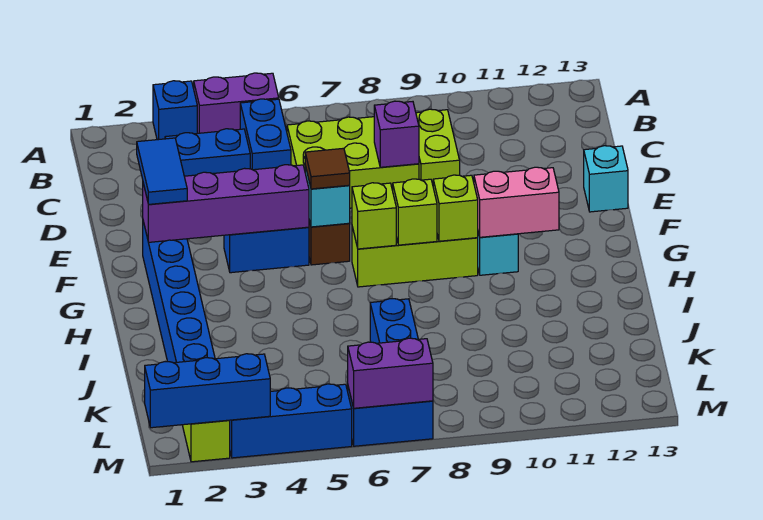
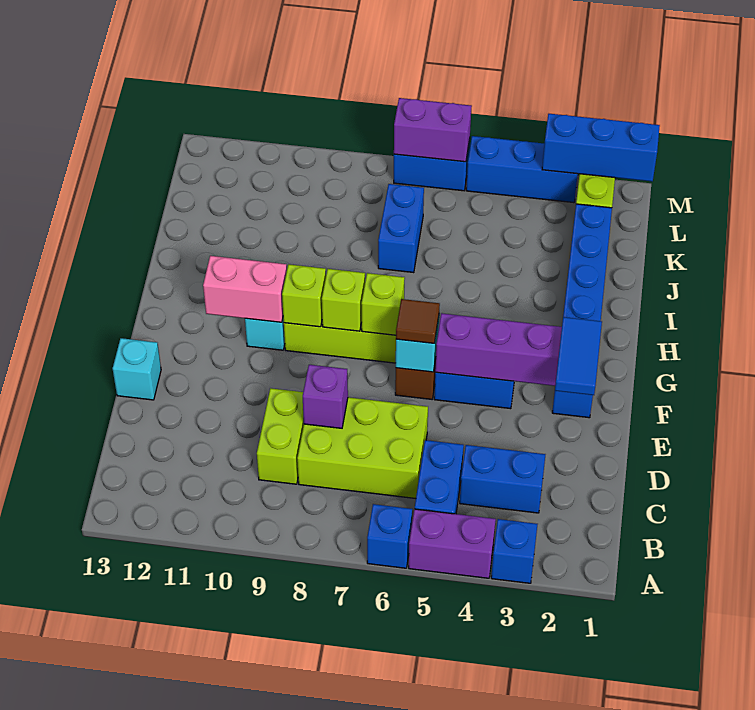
none -> blue 1x1 brick [367,504,412,568]

